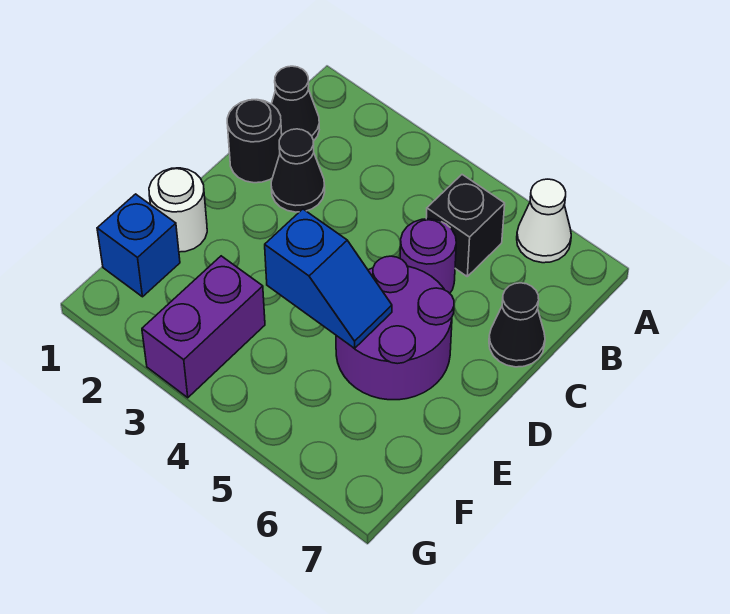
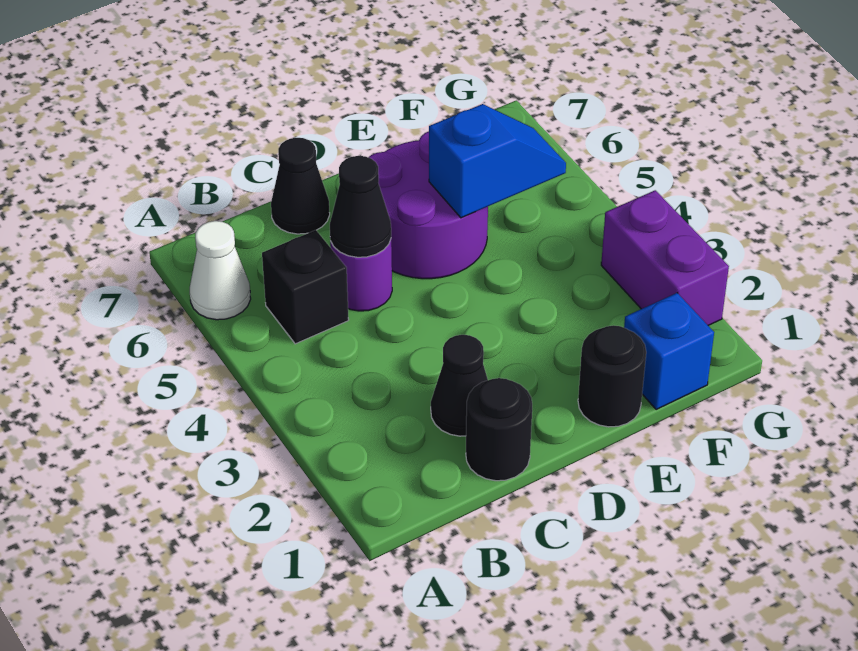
black 1x1 cone [272,66,319,141] -> black 1x1 cone moved to [330,156,391,257]
white 1x1 round brick [149,168,207,252] -> black 1x1 round brick [578,325,646,427]
blue 1x2 slope [265,209,392,349] -> blue 1x2 slope turned to [429,104,566,218]
purple 1x2 brick [142,256,265,398] -> purple 1x2 brick turned to [601,190,729,325]

